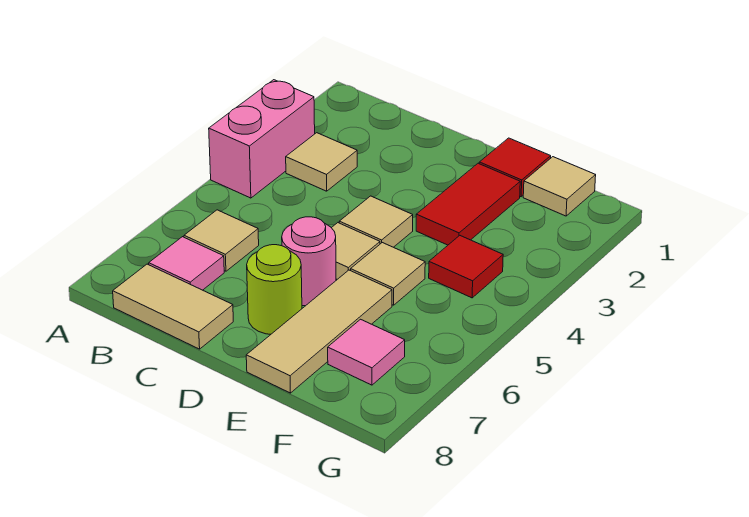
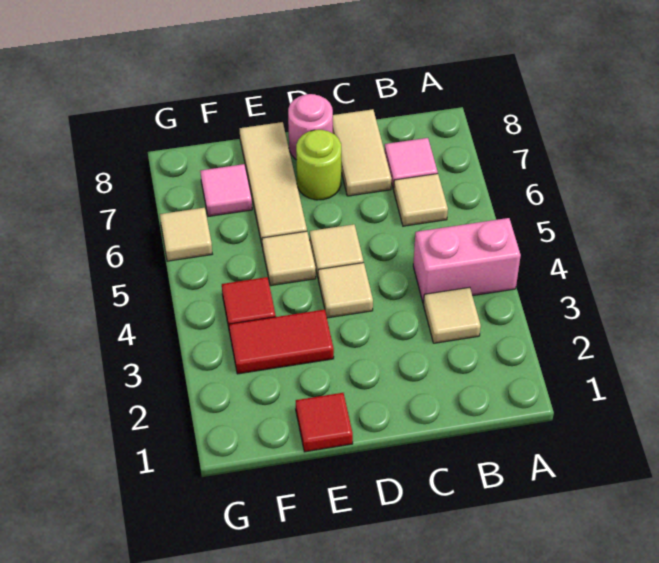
pink 1x2 brick [209,80,315,198] -> pink 1x2 brick turned to [413,218,521,303]
tan 1x2 tile [113,264,233,349] -> tan 1x2 tile turned to [333,109,391,196]
pink 1x1 round brick [282,217,336,306] -> pink 1x1 round brick moved to [288,94,333,160]
red 1x2 tile [416,163,520,245] -> red 1x2 tile turned to [229,310,334,374]
tan 1x1 tile [523,157,596,216] -> tan 1x1 tile moved to [160,208,212,261]

